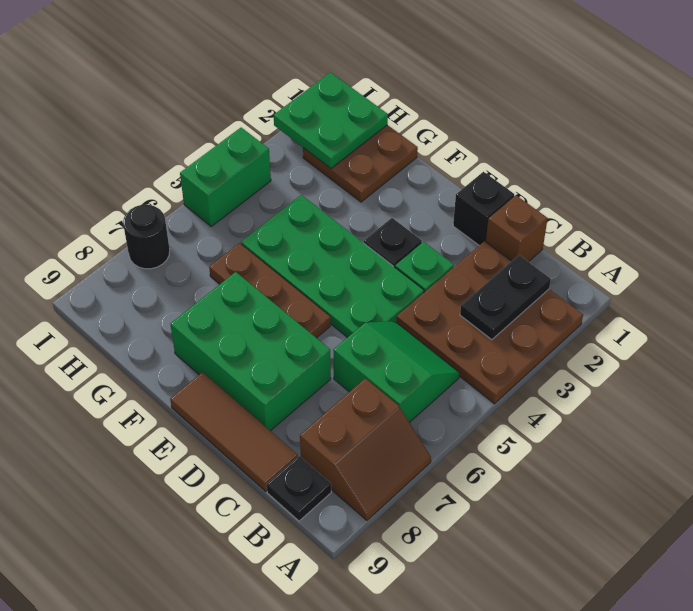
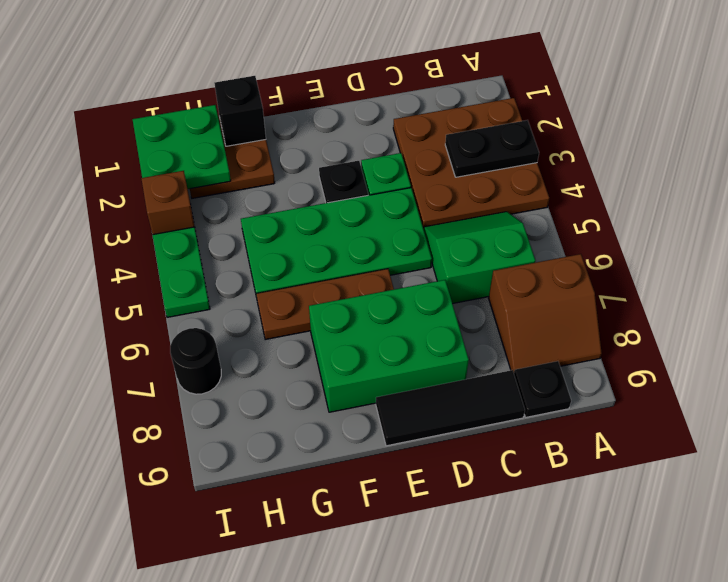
brown 2x2 slope [300,378,431,520] -> brown 2x2 slope turned to [489,254,602,373]
black 1x2 plate [460,255,551,340] -> black 1x2 plate turned to [445,120,539,177]
brown 1x1 brick [486,195,548,262] -> brown 1x1 brick moved to [141,171,195,234]
brown 1x3 tile [170,372,298,491] -> black 1x3 tile [376,370,525,446]
black 1x1 brick [453,172,514,245] -> black 1x1 brick moved to [214,76,266,146]
green 1x2 brick [180,128,271,226] -> green 1x2 plate [153,227,210,317]

